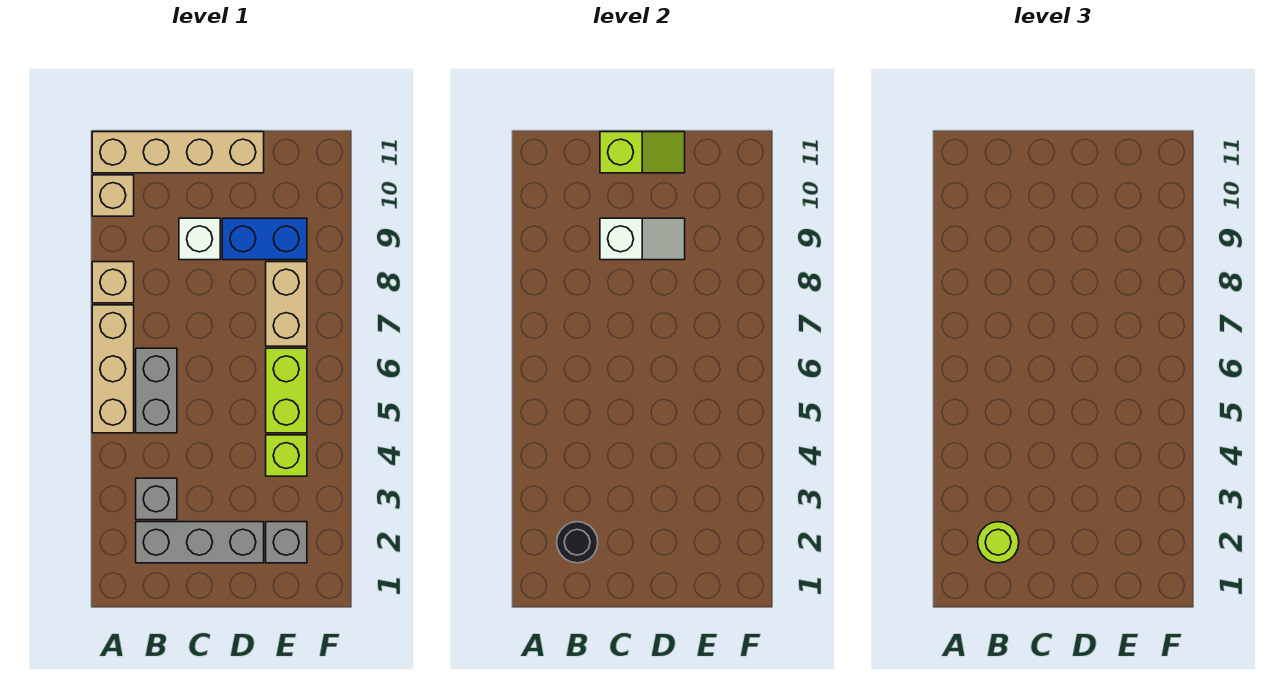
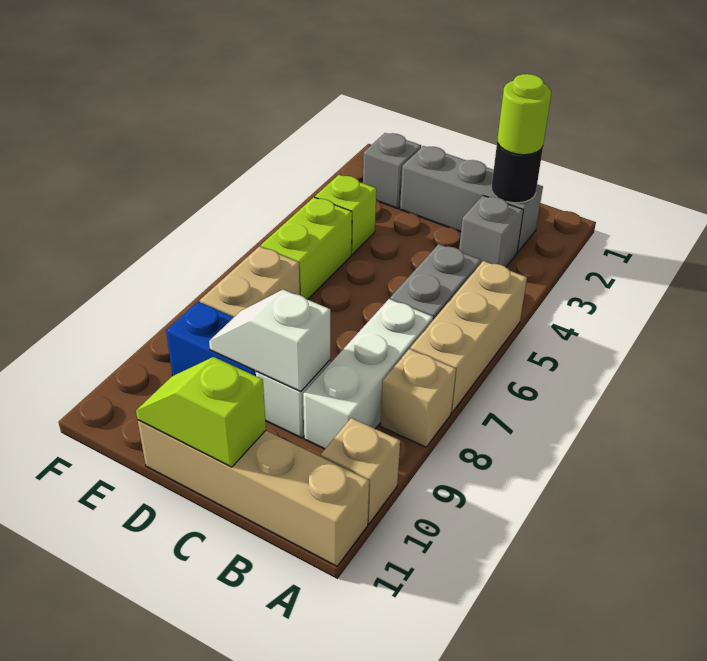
none -> white 1x3 brick [303,299,433,449]

